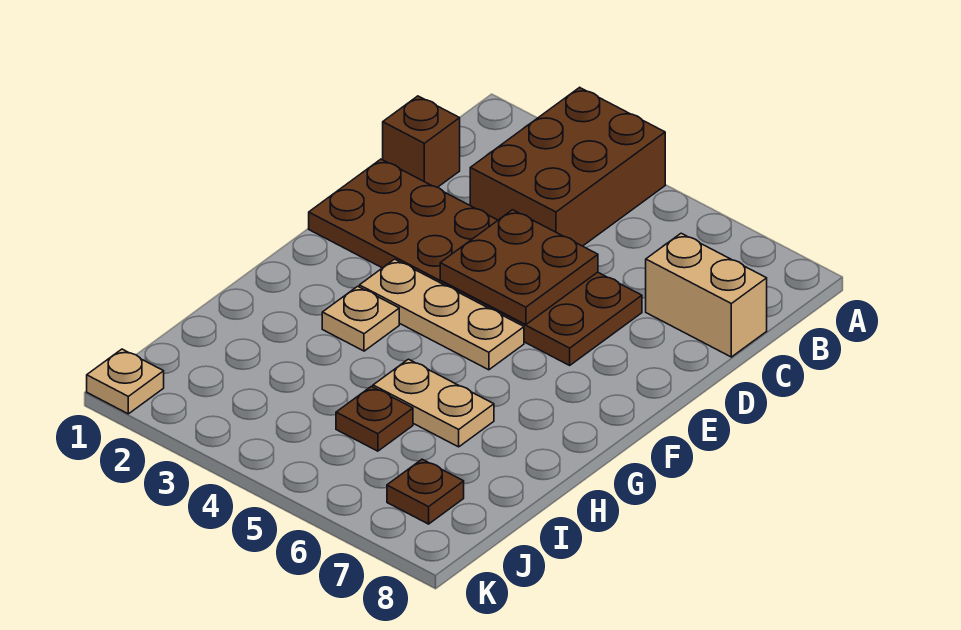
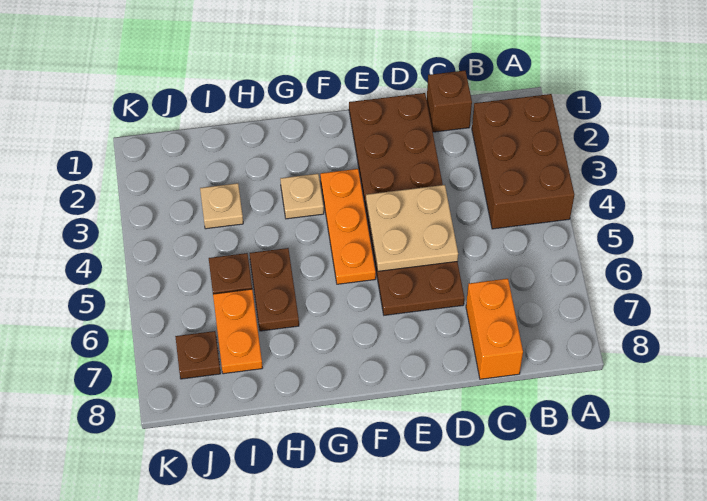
brown 2x3 brick [470,87,665,246] -> brown 2x3 brick turned to [472,94,574,229]
tan 1x2 brick [646,233,767,357] -> orange 1x2 brick [466,279,523,379]
brown 2x2 plate [440,210,598,325] -> tan 2x2 plate [366,185,458,271]
tan 1x3 plate [359,259,524,370] -> orange 1x3 plate [320,169,376,284]
tan 1x2 plate [373,359,494,447] -> brown 1x2 plate [250,248,299,331]
none -> orange 1x2 plate [213,289,263,374]
tan 1x1 plate [87,349,164,414] -> tan 1x1 plate moved to [200,183,243,229]

